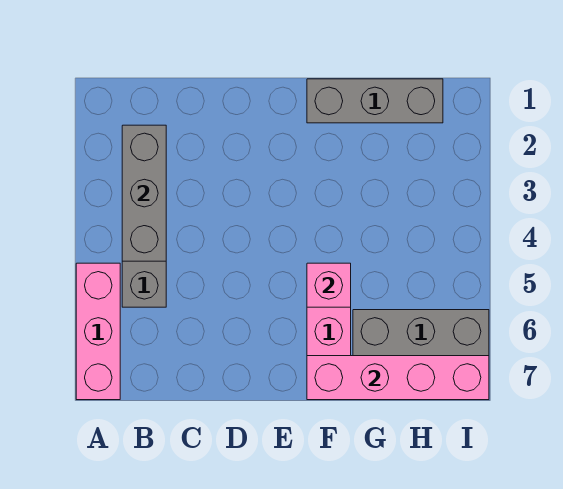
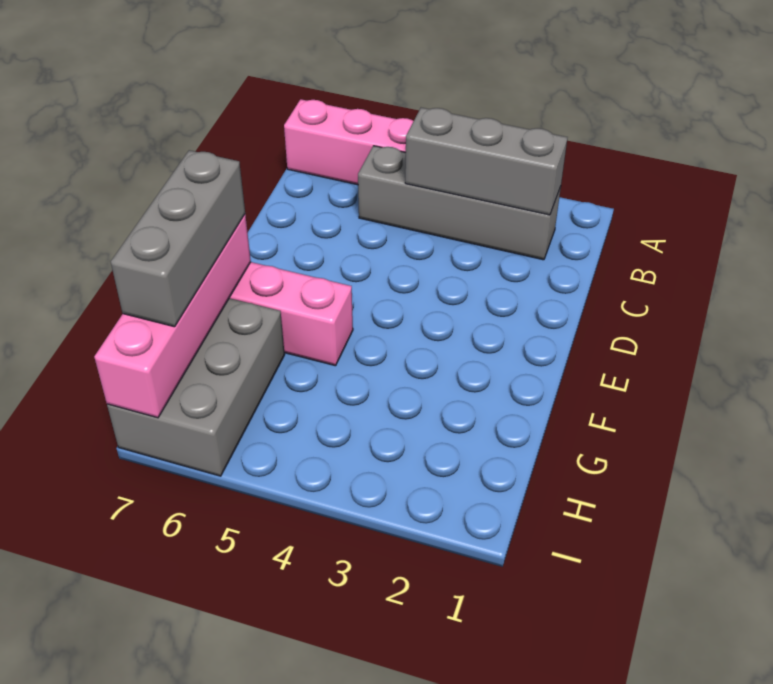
grey 1x3 brick [307,79,443,123] -> grey 1x3 brick moved to [111,150,245,327]
pink 1x1 brick [307,263,351,307] -> none

